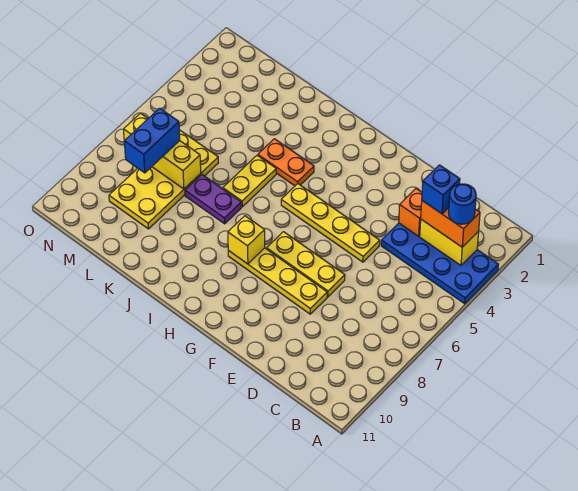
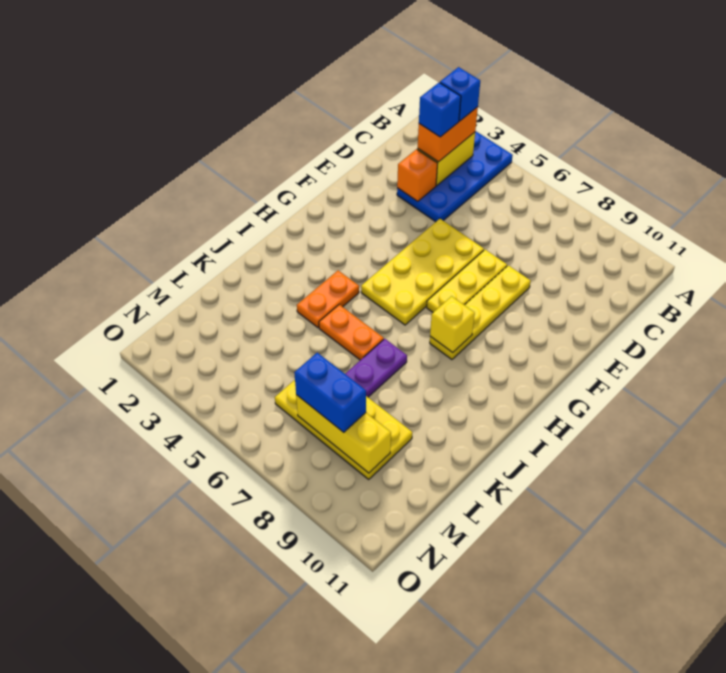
blue 1x1 round brick [449,184,476,224] -> blue 1x1 brick [440,67,480,121]
yellow 1x4 plate [281,184,380,262] -> yellow 2x4 plate [361,219,484,325]
yellow 1x2 plate [223,155,276,207] -> orange 1x2 plate [319,305,384,360]
yellow 1x3 brick [124,113,201,189] -> yellow 1x3 brick turned to [296,395,391,473]

